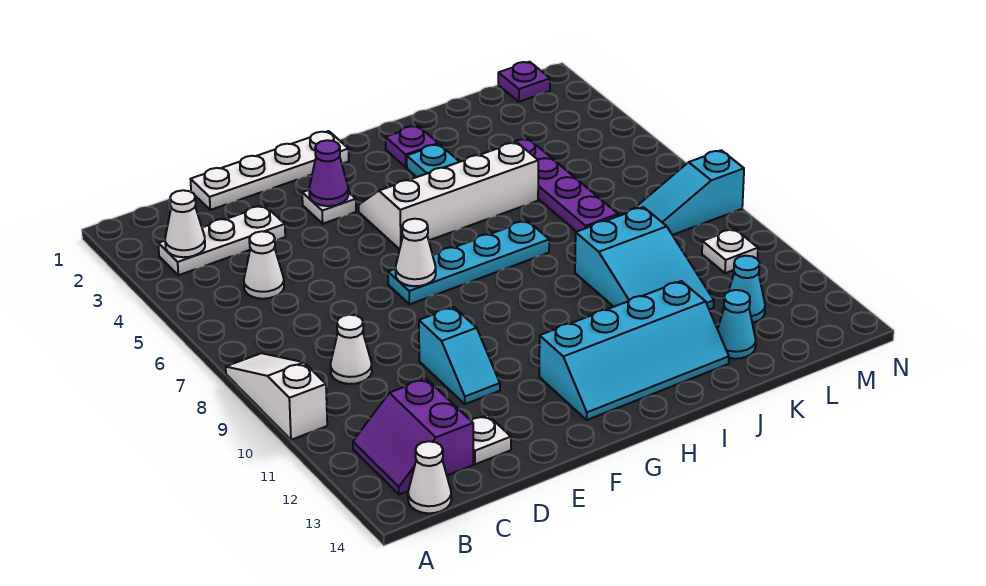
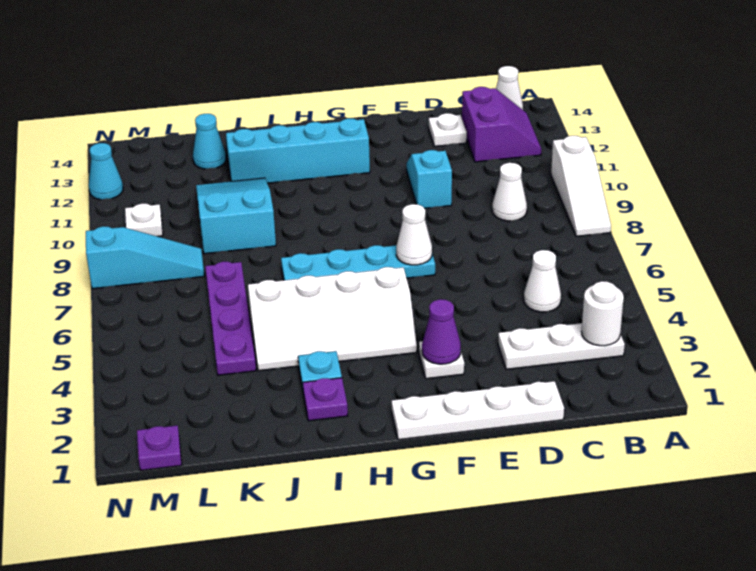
white 1x1 cone [165,190,205,257] -> white 1x1 round brick [582,281,624,346]
cyan 1x1 cone [729,256,765,323] -> cyan 1x1 cone moved to [89,143,123,200]

